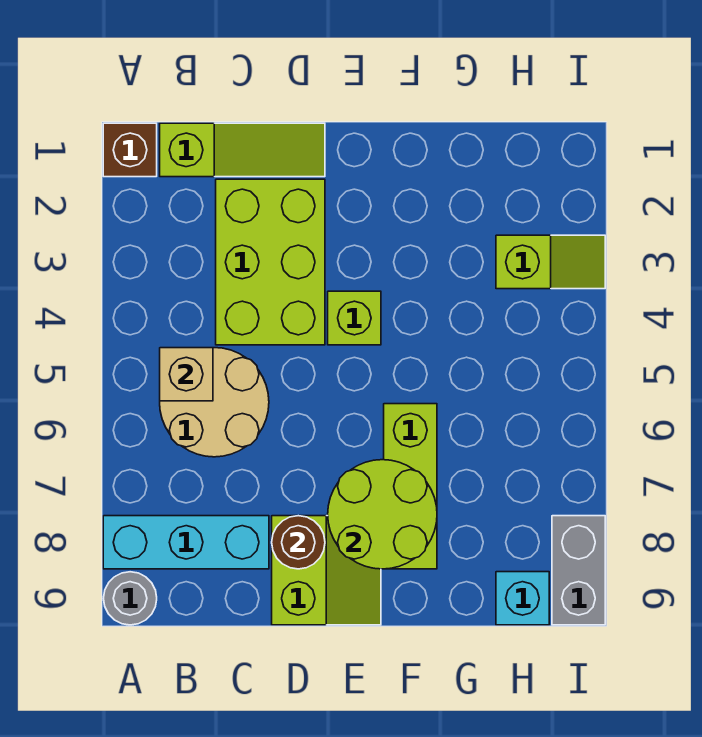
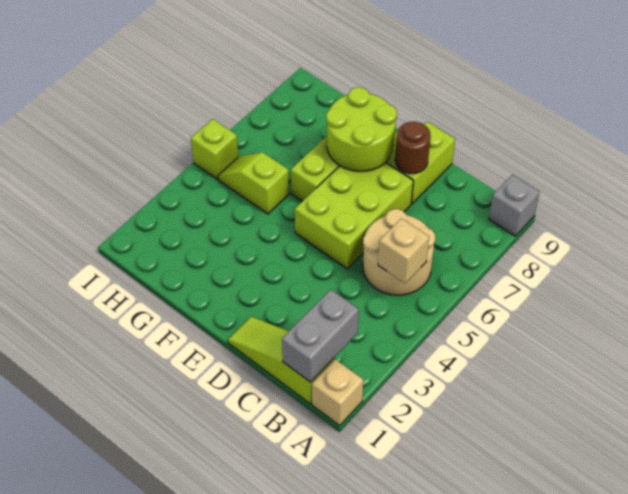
brown 1x1 brick [103,123,157,177] -> tan 1x1 brick [312,359,363,426]
cyan 1x3 brick [103,516,269,569] -> none
grey 1x1 round brick [104,572,157,625] -> grey 1x1 brick [489,175,540,236]
lime 2x3 brick [216,179,325,345] -> lime 2x3 brick moved to [295,163,413,269]
lime 1x1 brick [328,291,381,345] -> lime 1x1 brick moved to [191,119,238,179]
lime 1x2 slope [496,235,605,289] -> lime 1x2 slope moved to [218,153,289,214]
cyan 1x1 brick [496,572,549,625] -> none
grey 1x2 brick [552,516,605,625] -> grey 1x2 brick moved to [282,290,359,382]

